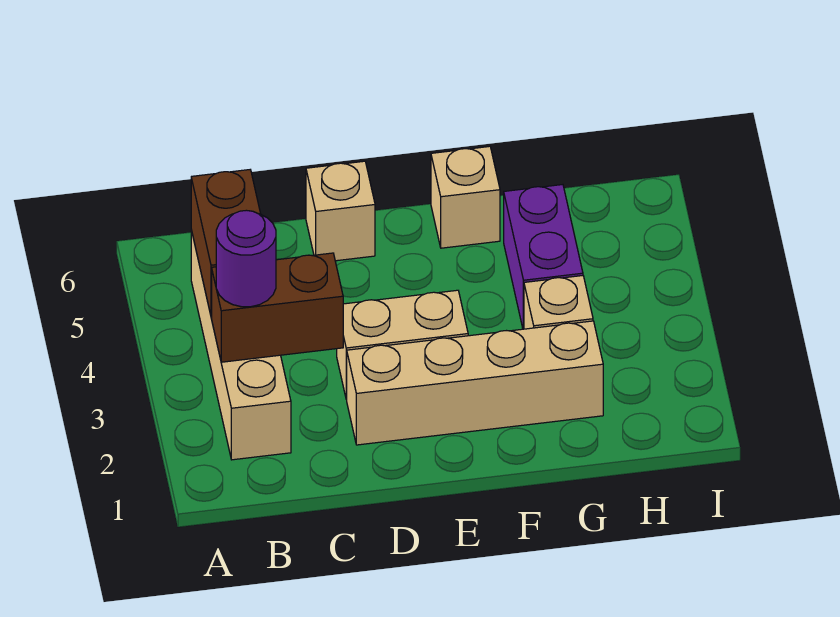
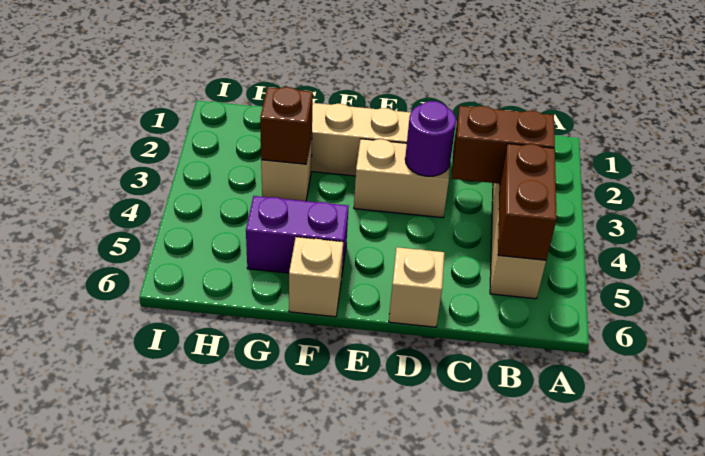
purple 1x1 round brick [216,210,276,307] -> purple 1x1 round brick moved to [405,101,456,176]
none -> brown 1x1 brick [260,87,313,164]
purple 1x2 brick [504,185,583,329] -> purple 1x2 brick turned to [246,196,349,273]

